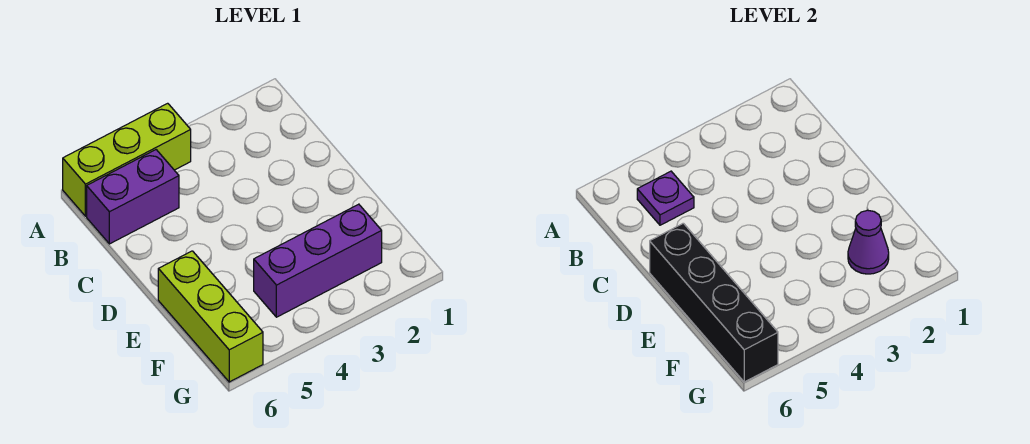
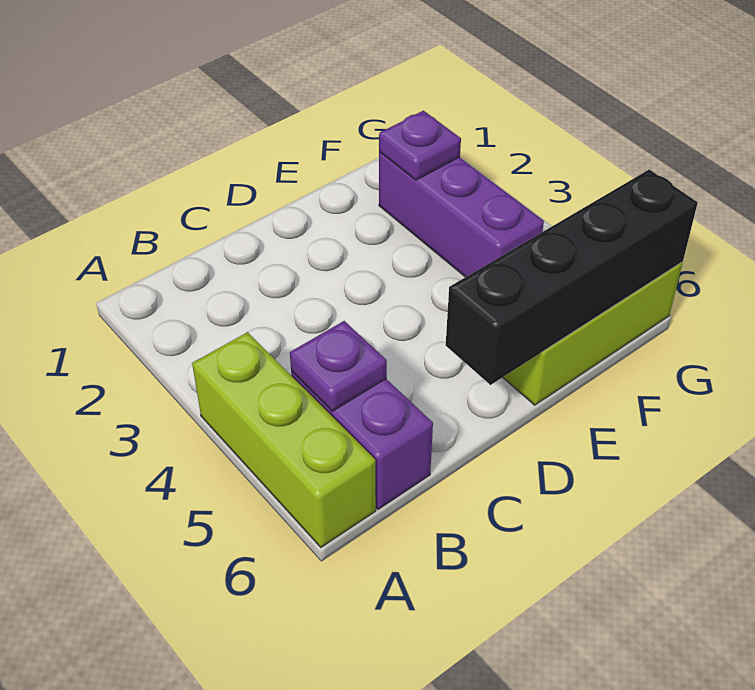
purple 1x1 cone [848,210,889,274] -> purple 1x1 plate [379,111,461,180]

